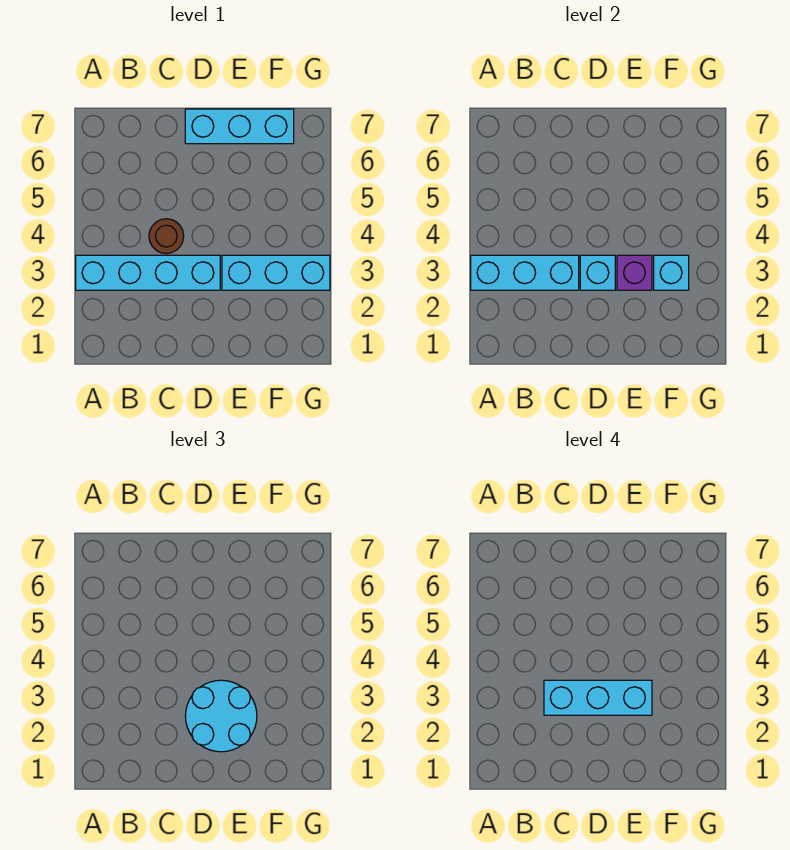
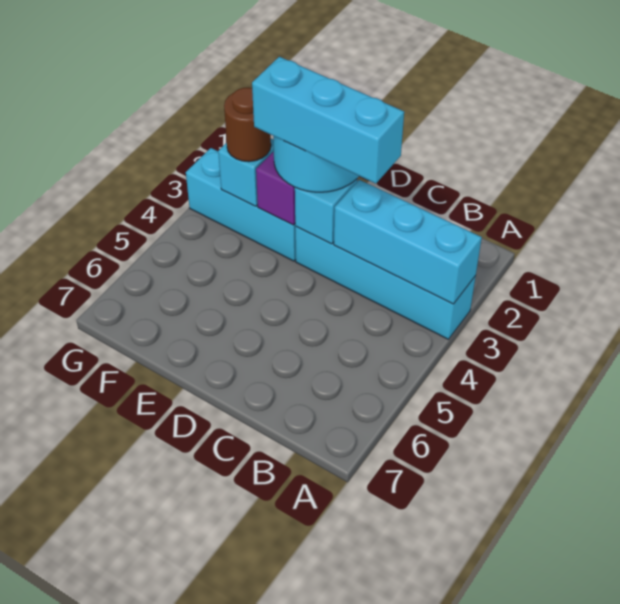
brown 1x1 round brick [149,219,184,254] -> brown 1x1 round brick moved to [224,88,271,162]
cyan 1x3 brick [185,109,294,144] -> none

